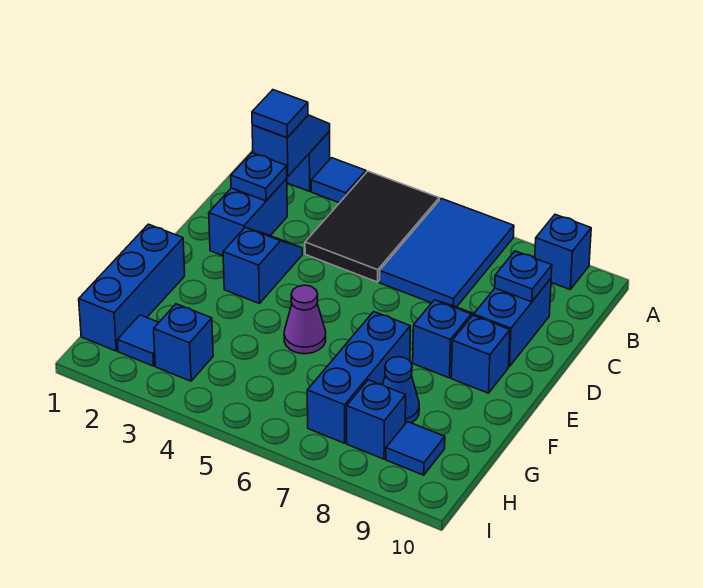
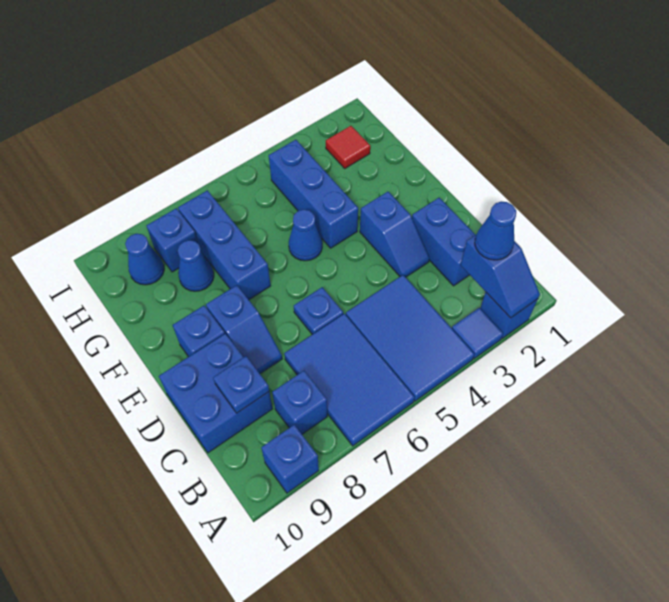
black 2x3 tile [305,171,439,282] -> blue 2x3 tile [346,275,474,401]
blue 1x1 tile [252,90,308,138] -> blue 1x1 cone [475,201,516,260]
blue 1x1 plate [231,153,287,201] -> blue 1x1 plate moved to [294,287,343,335]
blue 1x2 brick [474,279,551,366] -> blue 2x2 brick [159,334,273,453]
blue 1x3 brick [79,224,185,351] -> blue 1x3 brick moved to [269,140,358,248]
purple 1x1 cone [284,285,326,354] -> blue 1x1 cone [289,209,322,261]
blue 1x1 tile [118,315,159,366] -> red 1x1 tile [326,126,370,168]
blue 1x1 brick [154,304,213,381] -> blue 1x1 brick moved to [272,371,327,434]
blue 1x1 tile [386,422,445,475] -> blue 1x1 cone [125,234,164,285]

